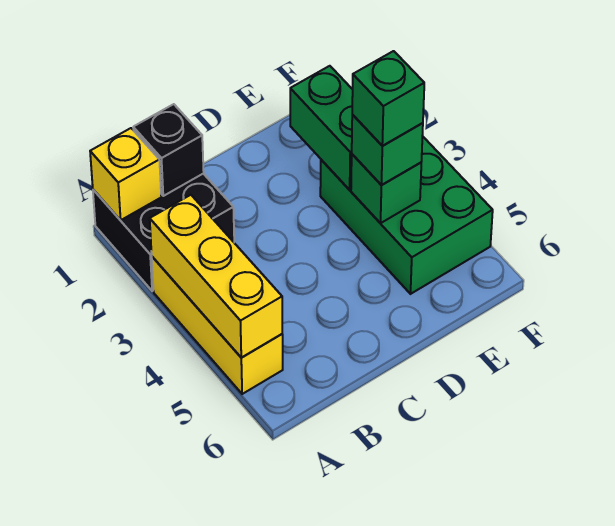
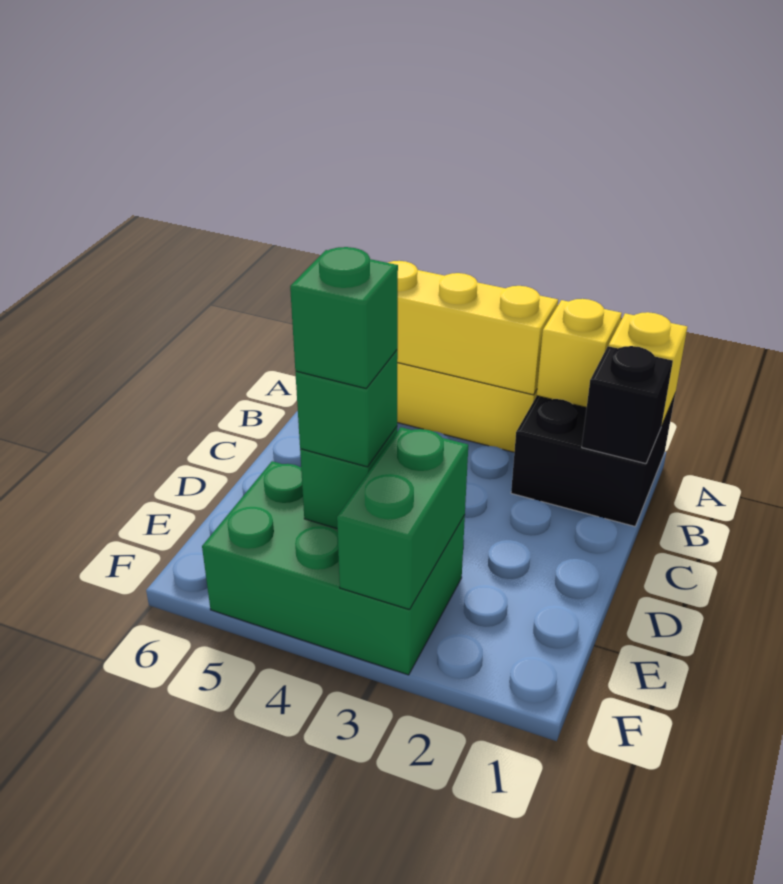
none -> yellow 1x1 brick [537,299,622,407]
green 1x2 brick [290,66,353,190] -> green 1x2 brick turned to [337,427,468,610]

